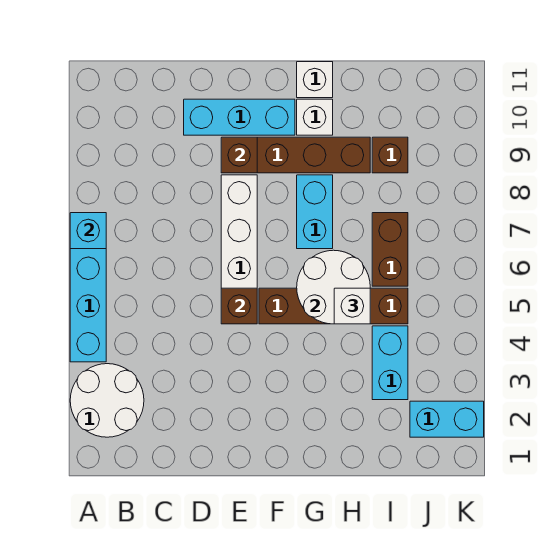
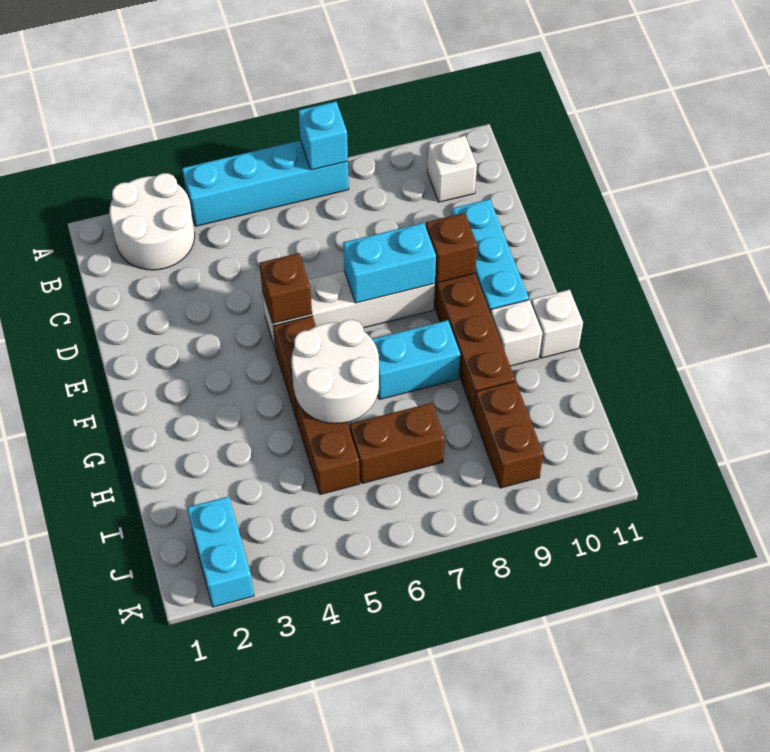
white 1x1 brick [334,288,370,324] -> white 1x1 brick moved to [427,136,477,202]
cyan 1x2 brick [372,326,408,400] -> cyan 1x2 brick moved to [343,223,436,303]
brown 1x1 brick [372,137,408,173] -> brown 1x2 brick [474,381,543,488]

